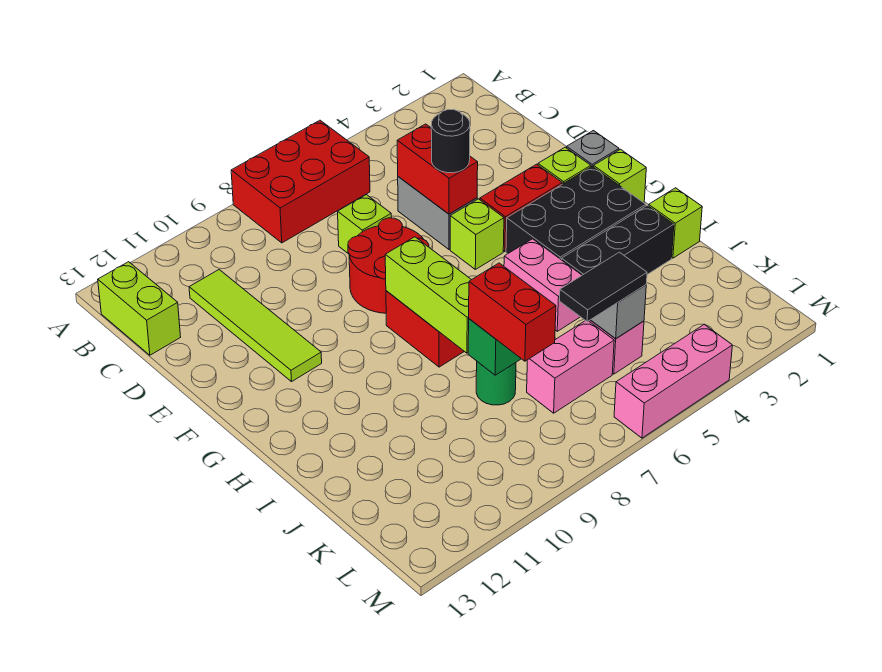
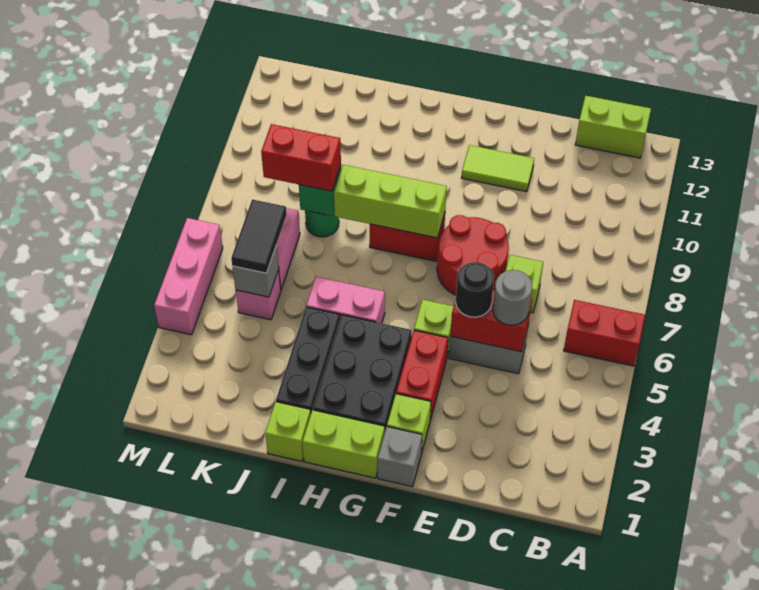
red 2x3 brick [231,120,370,243] -> red 1x2 brick [564,300,645,366]
lime 1x4 tile [189,270,322,382] -> lime 1x2 tile [462,145,534,192]
none -> grey 1x1 round brick [493,270,532,325]
lime 1x1 brick [593,149,646,203] -> lime 1x2 brick [303,410,385,478]

